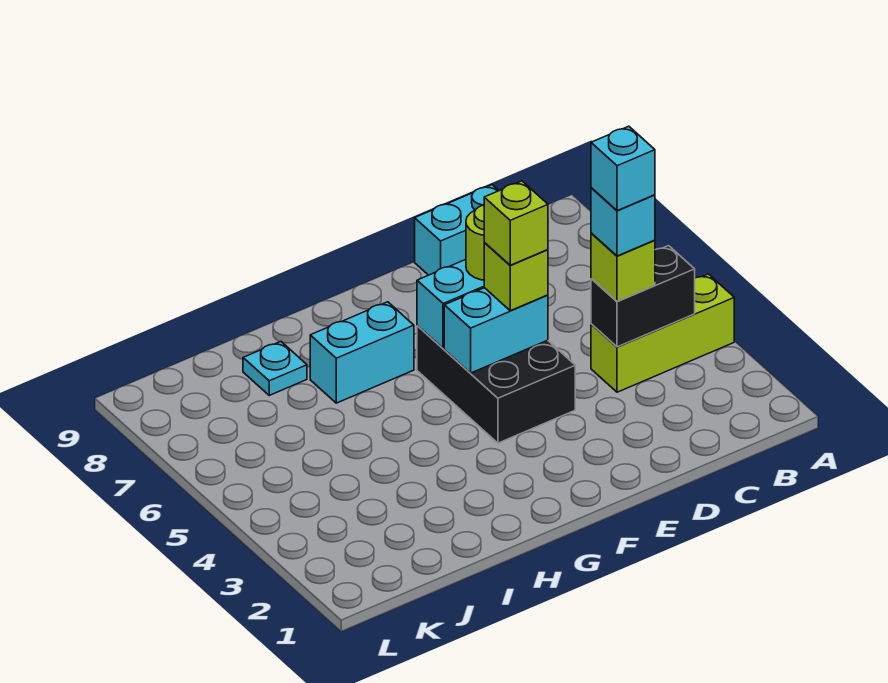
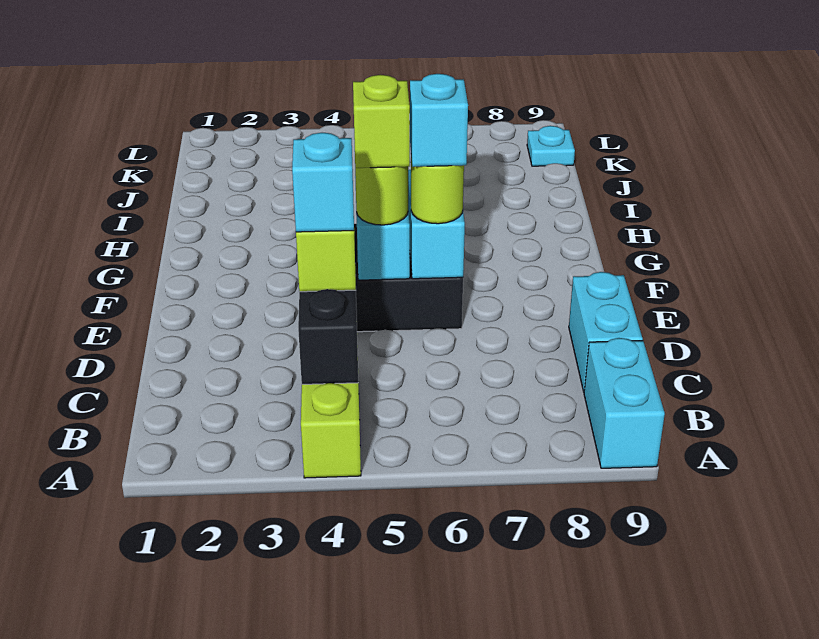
cyan 1x1 brick [591,126,655,211] -> cyan 1x1 brick moved to [410,74,468,167]
lime 1x1 brick [484,243,548,311] -> lime 1x1 round brick [355,167,408,225]
cyan 1x2 brick [310,302,414,403] -> cyan 1x2 brick moved to [584,338,665,468]
cyan 1x1 plate [243,342,307,395] -> cyan 1x1 plate moved to [527,126,575,166]

